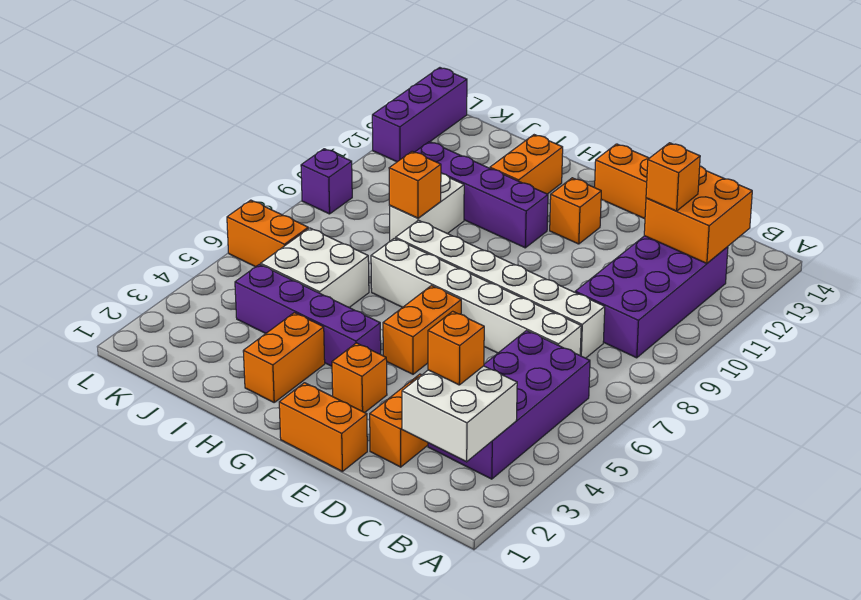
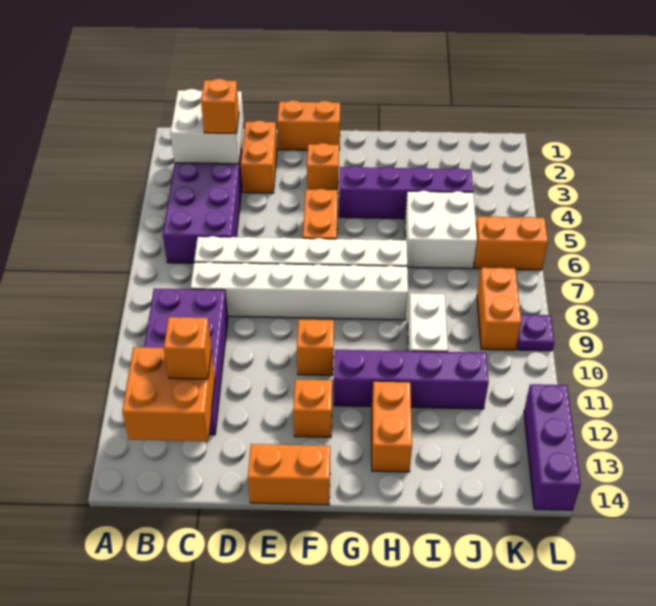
orange 1x2 brick [243,313,325,402] -> orange 1x2 brick moved to [477,268,521,350]
orange 1x1 brick [389,151,441,218] -> orange 1x1 brick moved to [297,319,334,375]
purple 1x1 brick [301,149,352,214] -> purple 1x1 plate [517,315,554,351]

